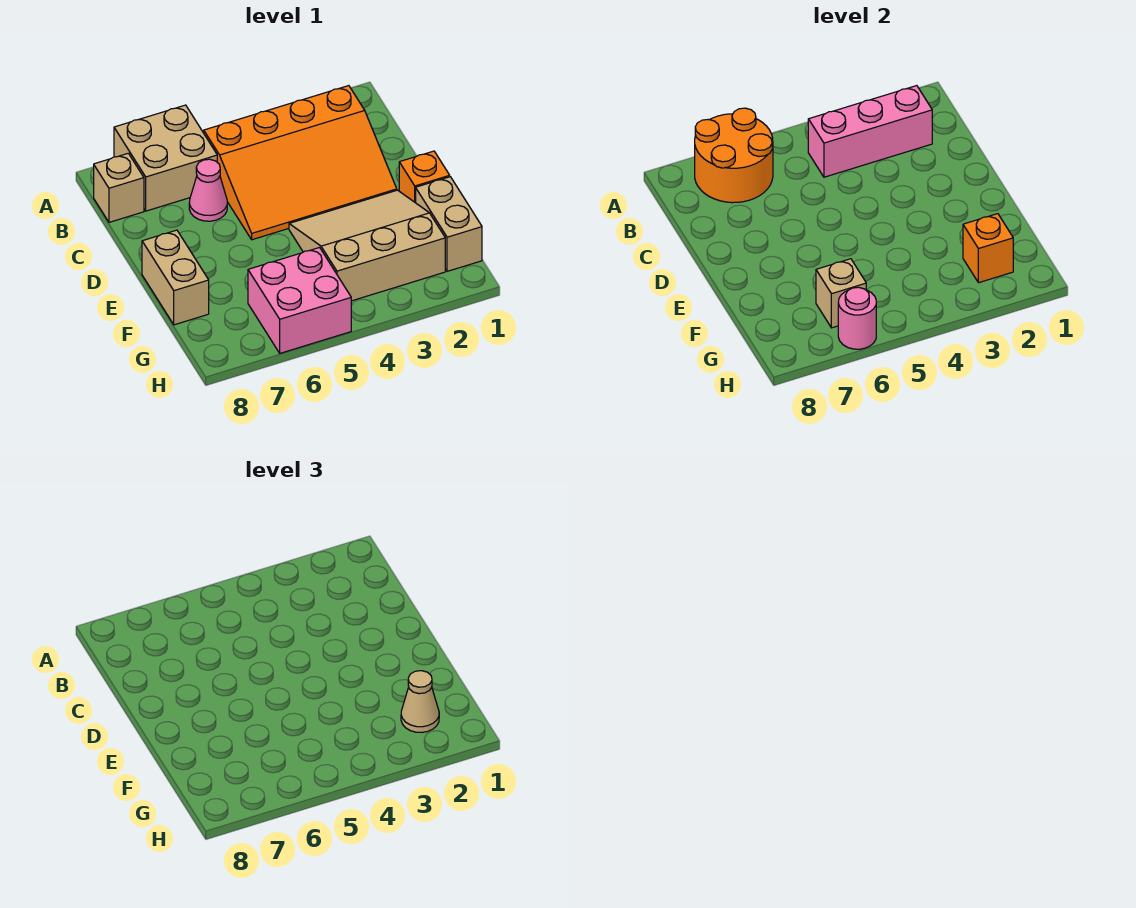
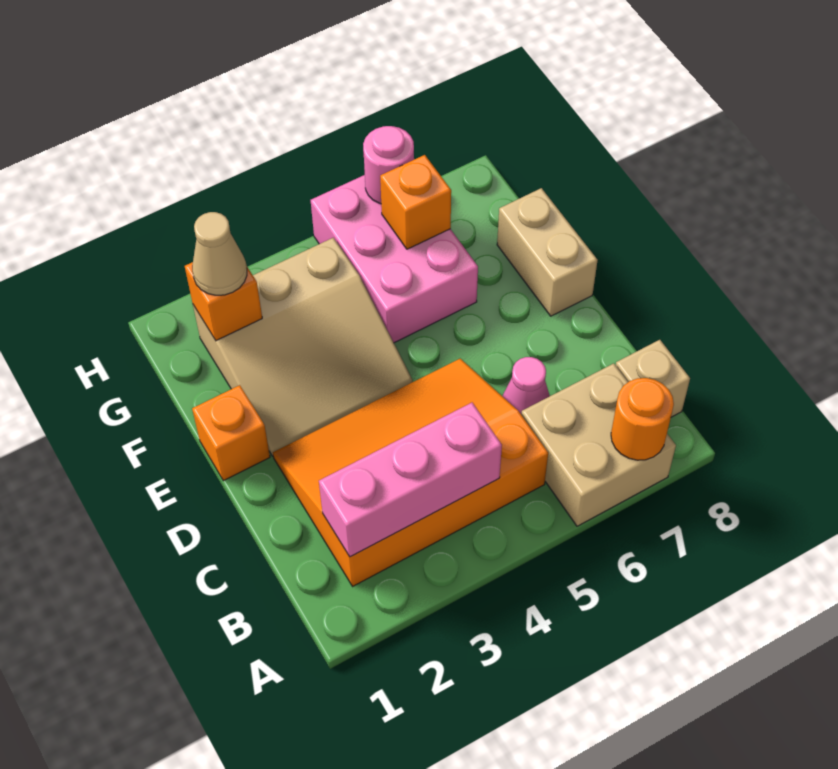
orange 2x2 round brick [695,108,773,203] -> orange 1x1 round brick [611,378,674,460]
tan 1x2 brick [416,177,482,271] -> none
pink 2x2 brick [248,248,351,353] -> pink 2x3 brick [311,175,478,343]
tan 1x1 brick [816,259,866,328] -> orange 1x1 brick [380,155,451,249]

